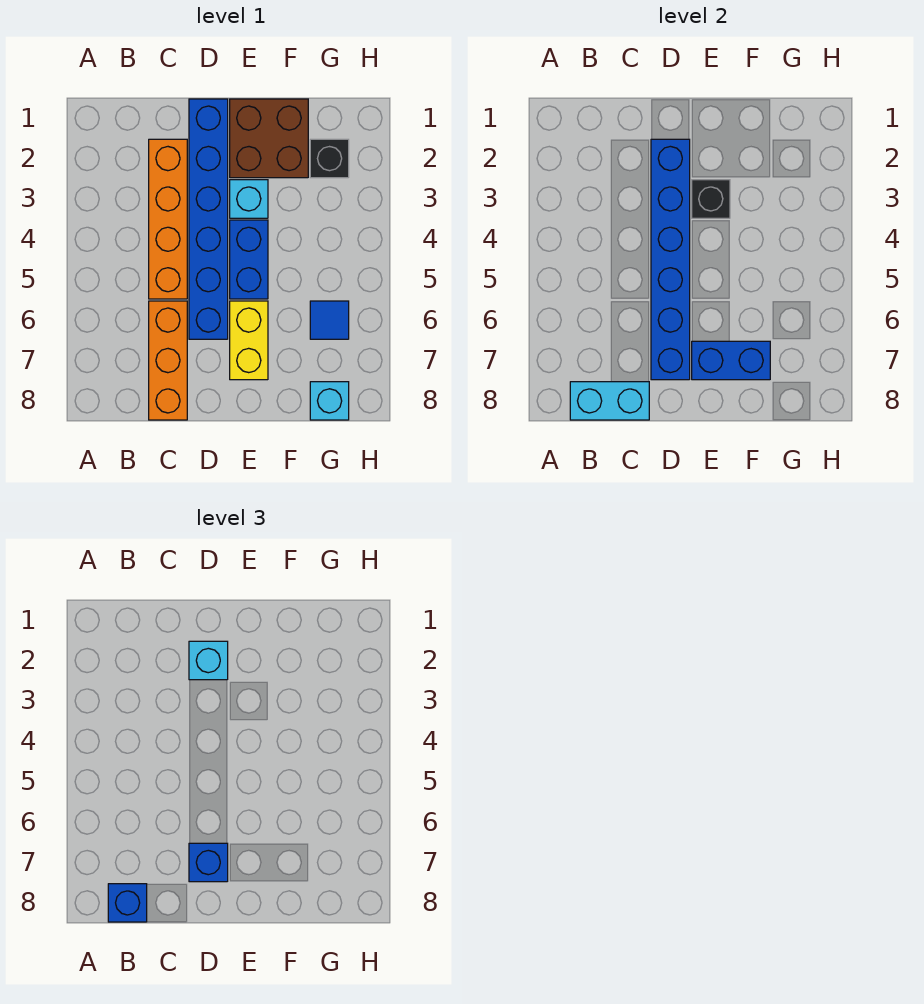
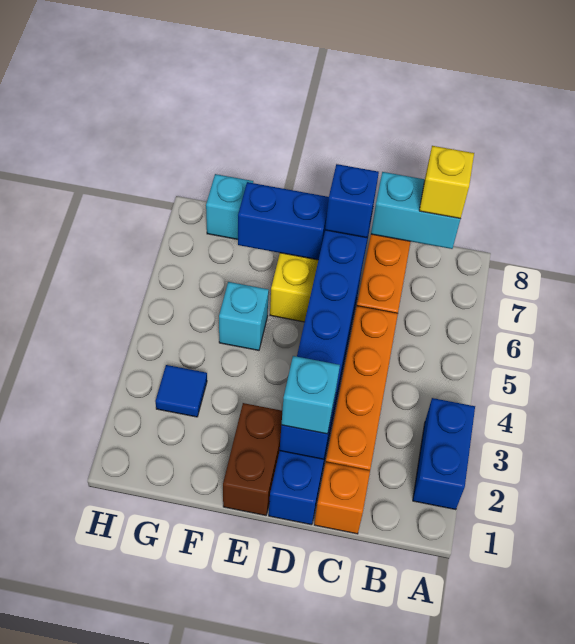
blue 1x1 brick [108,884,147,922] -> yellow 1x1 brick [419,146,474,219]
none -> orange 1x1 brick [314,462,370,534]
brown 2x2 brick [230,99,308,178] -> brown 1x2 brick [223,403,282,515]
cyan 1x1 brick [230,180,268,218] -> cyan 1x1 brick moved to [219,282,269,350]
black 1x1 brick [692,180,730,218] -> none
blue 1x2 brick [230,220,268,299] -> blue 1x2 brick moved to [413,398,475,510]
black 1x1 brick [310,139,349,178] -> none
blue 1x1 tile [310,301,349,339] -> blue 1x1 tile moved to [155,365,207,417]

